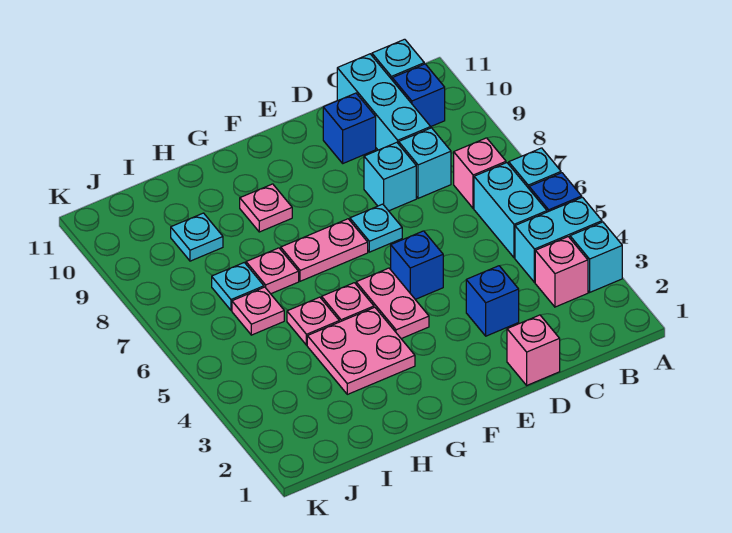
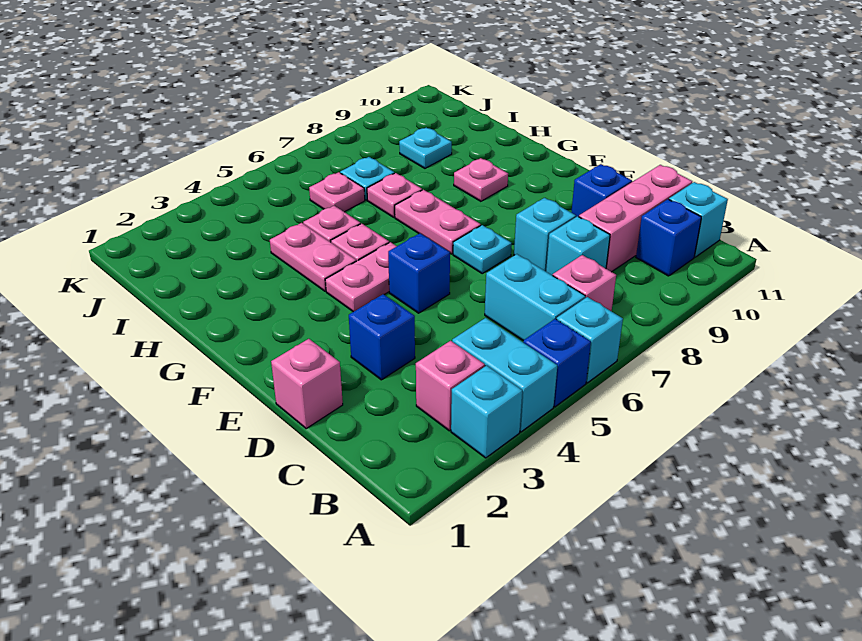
cyan 1x2 brick [474,163,547,258] -> cyan 1x2 brick turned to [485,254,585,340]
cyan 1x3 brick [337,54,431,150] -> pink 1x3 brick [579,165,692,272]
pink 2x2 plate [307,307,415,394] -> pink 1x2 plate [270,223,356,291]

